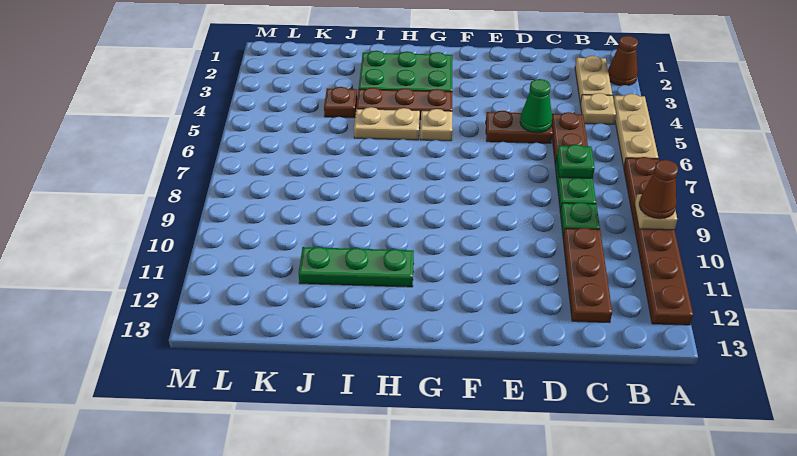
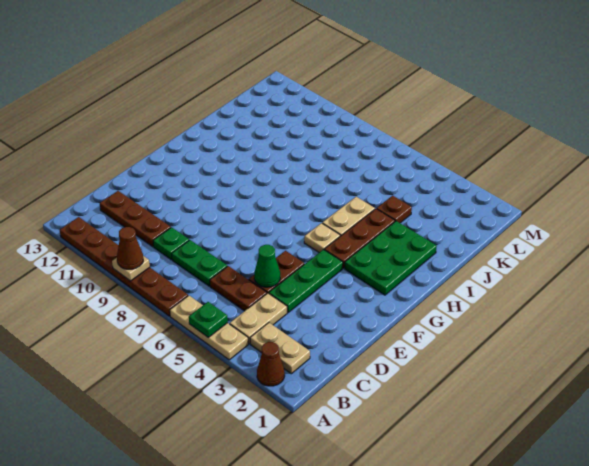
tan 1x1 plate [580,93,616,124] -> tan 1x2 plate [230,293,287,344]
green 1x1 plate [557,144,595,178] -> green 1x1 plate moved to [189,302,228,337]
green 1x3 plate [298,247,414,287] -> green 1x3 plate moved to [269,249,343,312]

